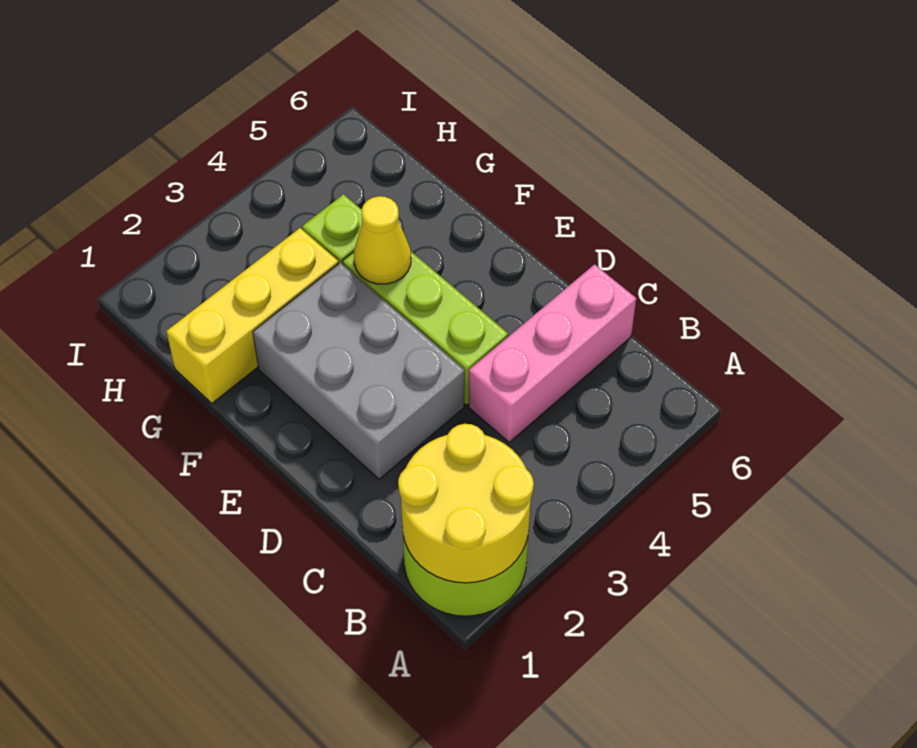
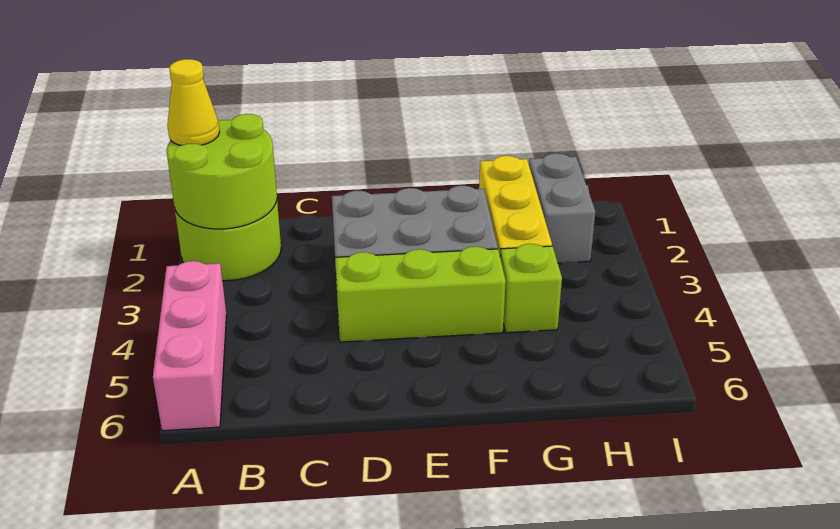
yellow 2x2 round brick [398,424,534,583] -> lime 2x2 round brick [167,114,277,229]
pink 1x3 brick [468,264,636,442] -> pink 1x3 brick moved to [153,261,226,431]
yellow 1x1 cone [354,196,411,284] -> yellow 1x1 cone moved to [167,59,220,145]
none -> grey 1x2 brick [529,153,595,263]

